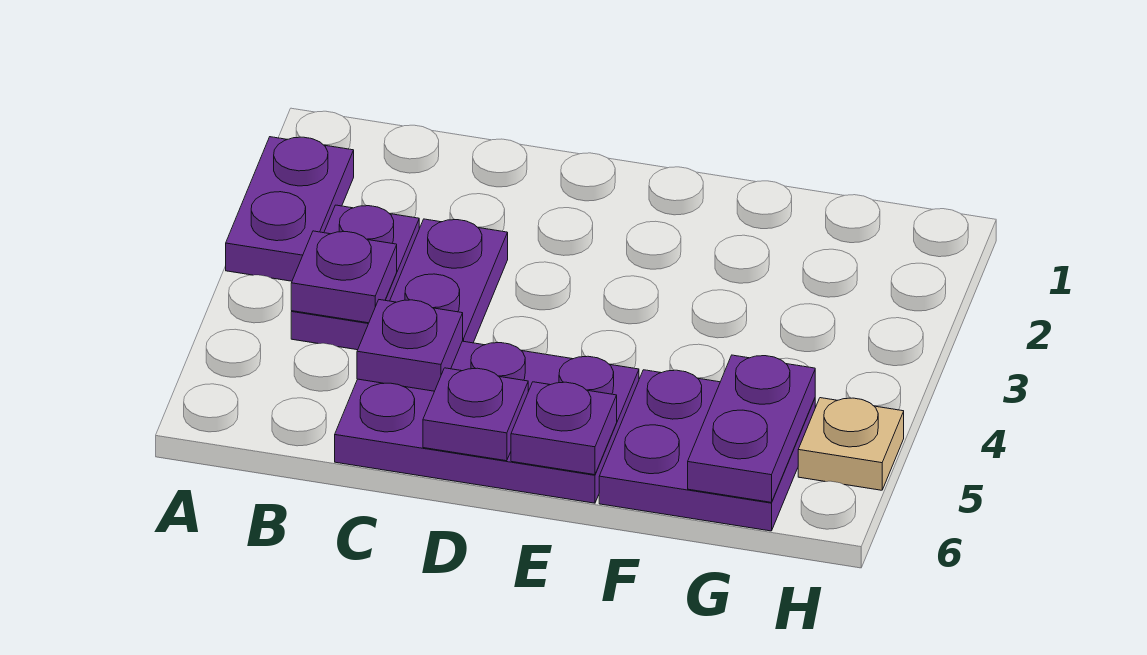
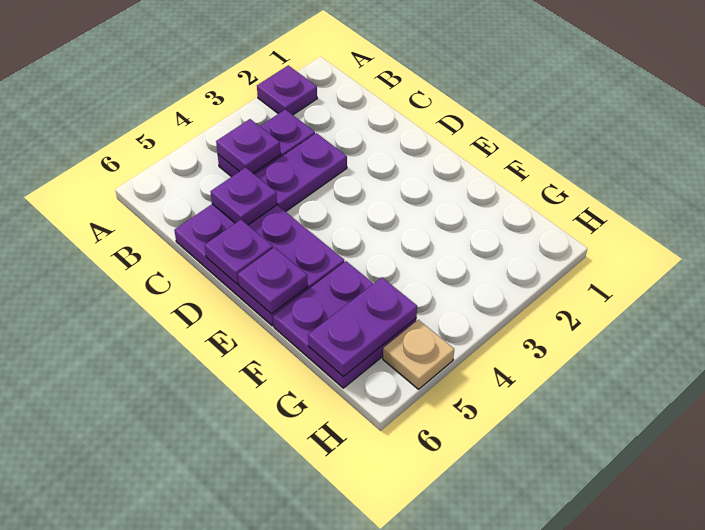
purple 1x2 plate [226,137,354,281] -> purple 1x1 plate [257,65,317,115]

